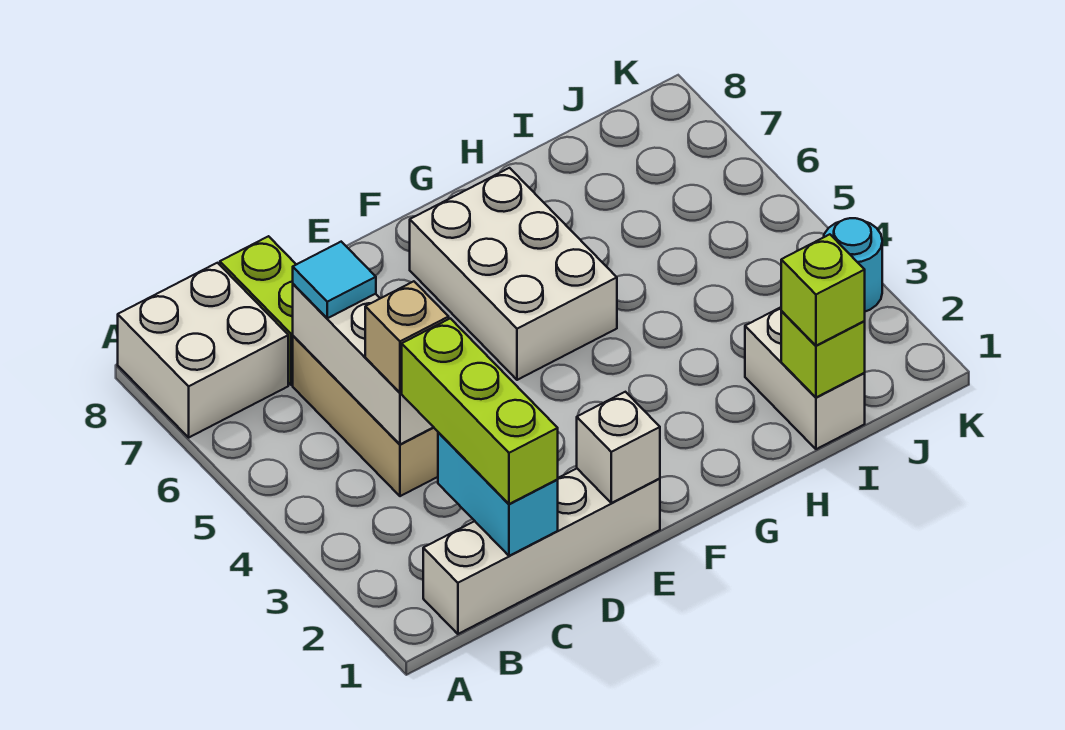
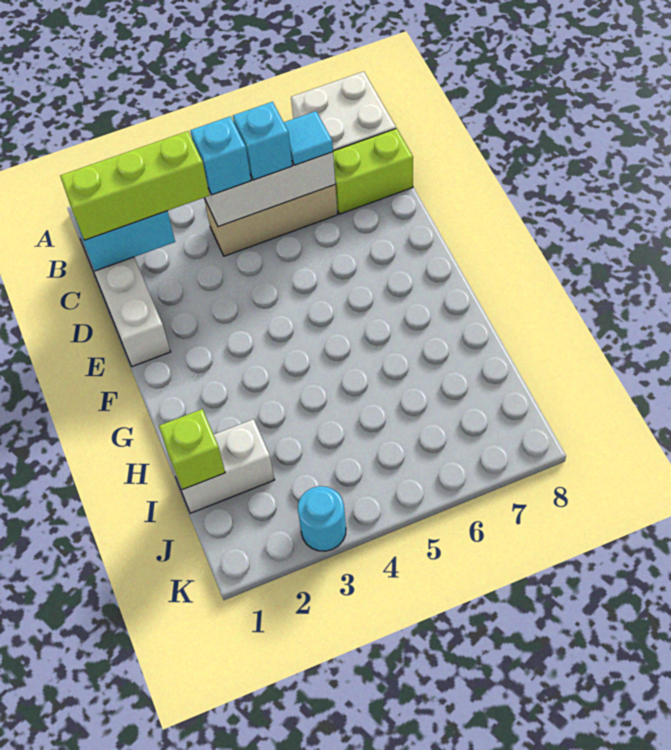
tan 1x1 brick [365,281,449,393] -> cyan 1x1 brick [190,116,251,195]
none -> cyan 1x1 brick [233,102,292,180]
white 1x1 brick [577,392,660,503] -> none
white 2x3 brick [410,168,617,380] -> none
lime 1x1 brick [781,234,865,346] -> none

